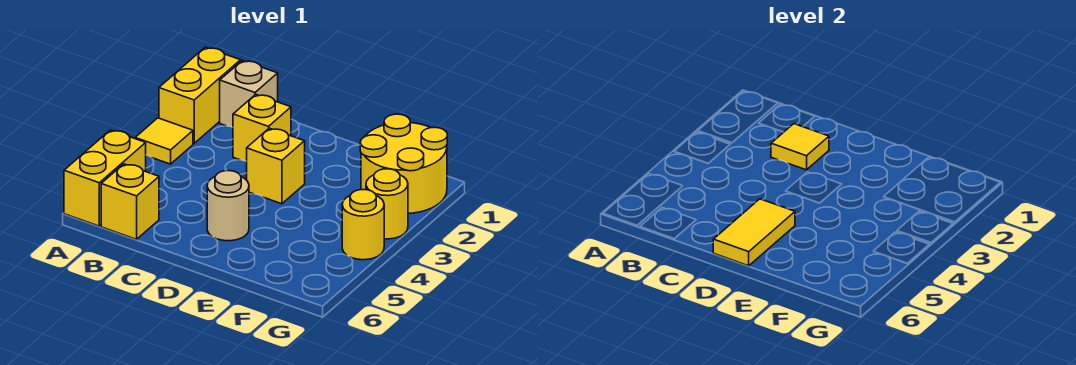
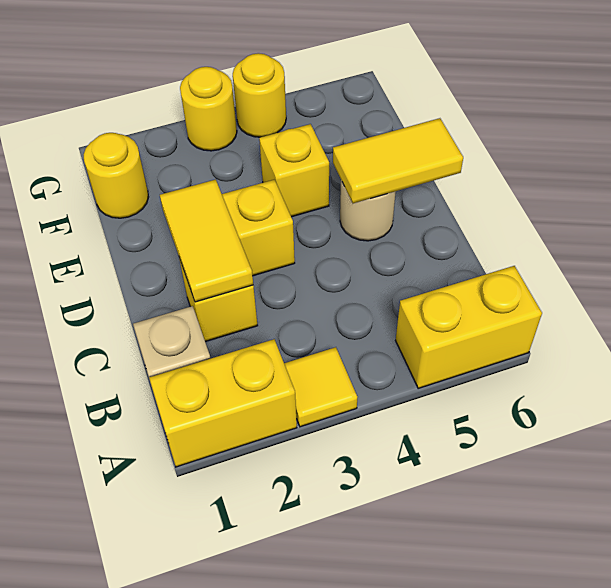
yellow 1x1 brick [101,164,159,239] -> yellow 1x1 brick moved to [259,124,329,217]
yellow 1x1 tile [771,124,829,170] -> yellow 1x2 tile [160,179,253,302]
yellow 2x2 round brick [360,114,447,214] -> yellow 1x1 round brick [84,133,148,218]

